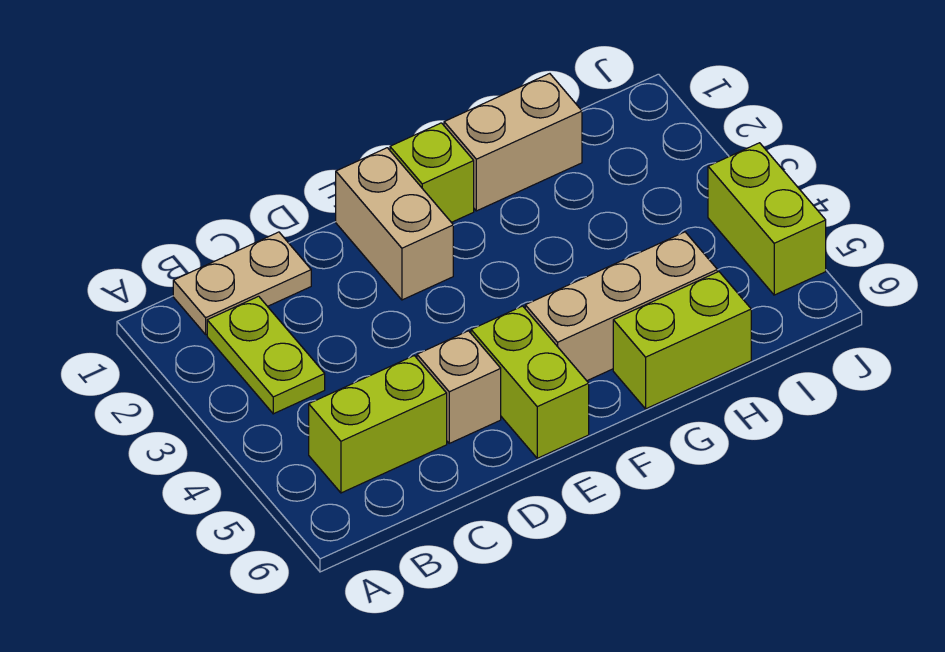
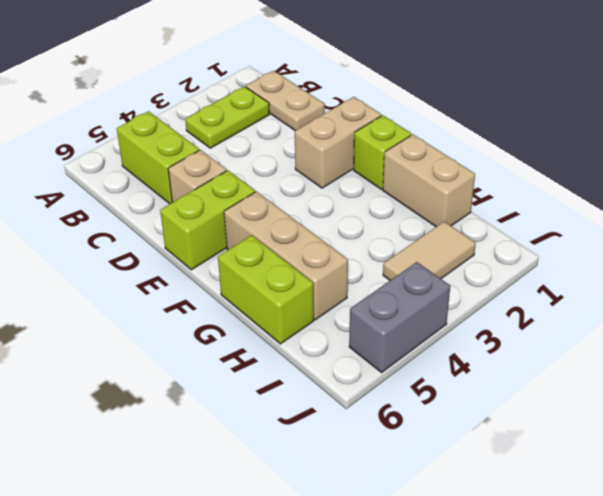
none -> tan 1x2 tile [383,221,476,280]
lime 1x2 brick [708,143,826,295] -> grey 1x2 brick [349,262,450,372]

